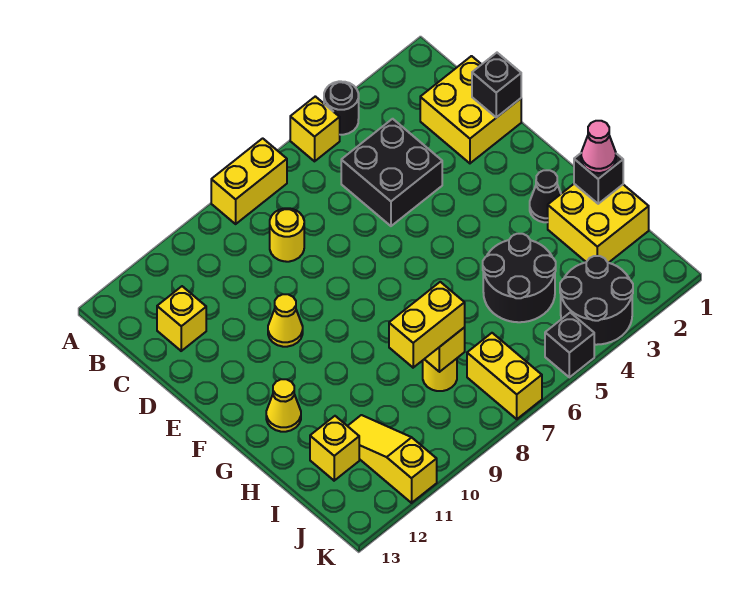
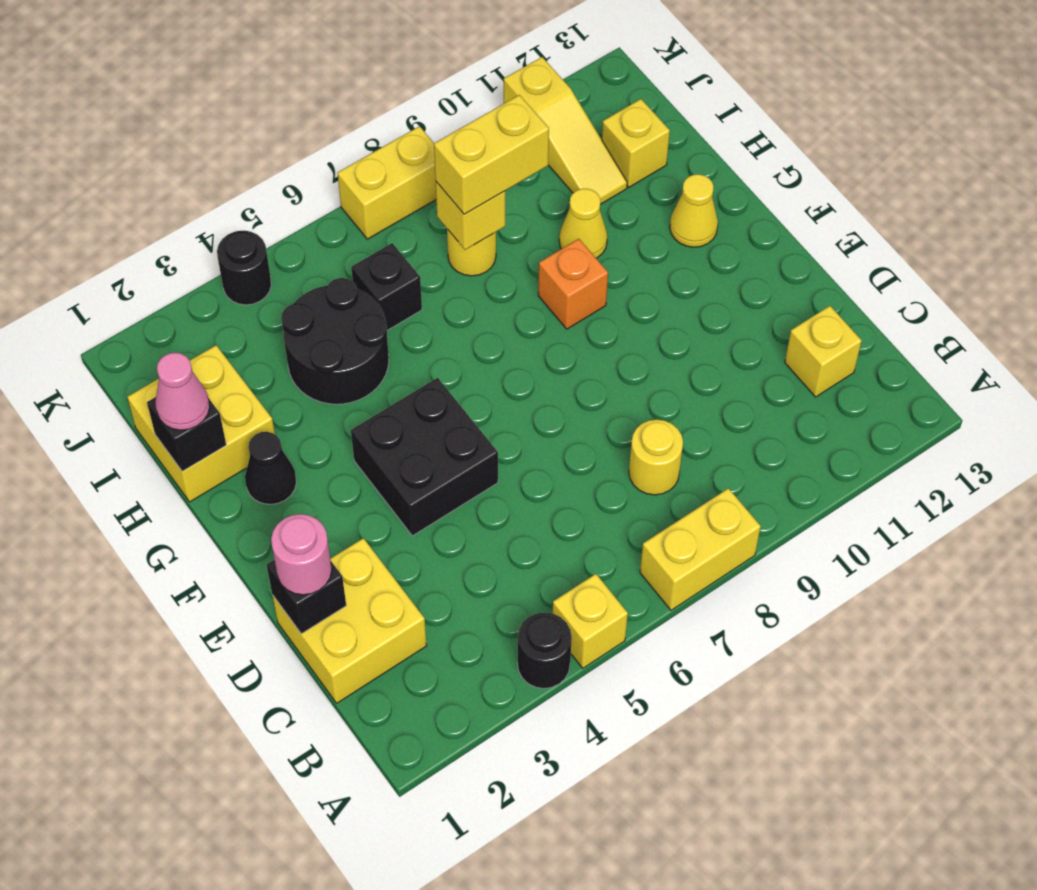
black 2x2 brick [341,119,442,226] -> black 2x2 brick moved to [351,378,498,536]
none -> pink 1x1 round brick [271,514,332,595]
yellow 1x1 cone [268,294,303,347] -> yellow 1x1 cone moved to [559,189,607,258]
none -> orange 1x1 brick [538,239,608,329]
black 2x2 round brick [560,256,633,345] -> black 1x1 round brick [217,230,271,305]
yellow 1x2 brick [467,333,542,419] -> yellow 1x2 brick turned to [338,126,436,239]
black 1x1 brick [545,313,594,377] -> black 1x1 brick moved to [351,243,422,330]

